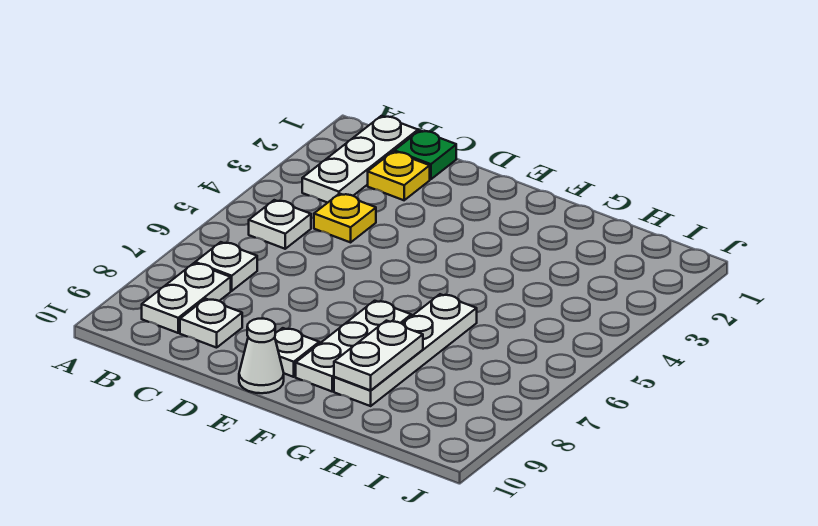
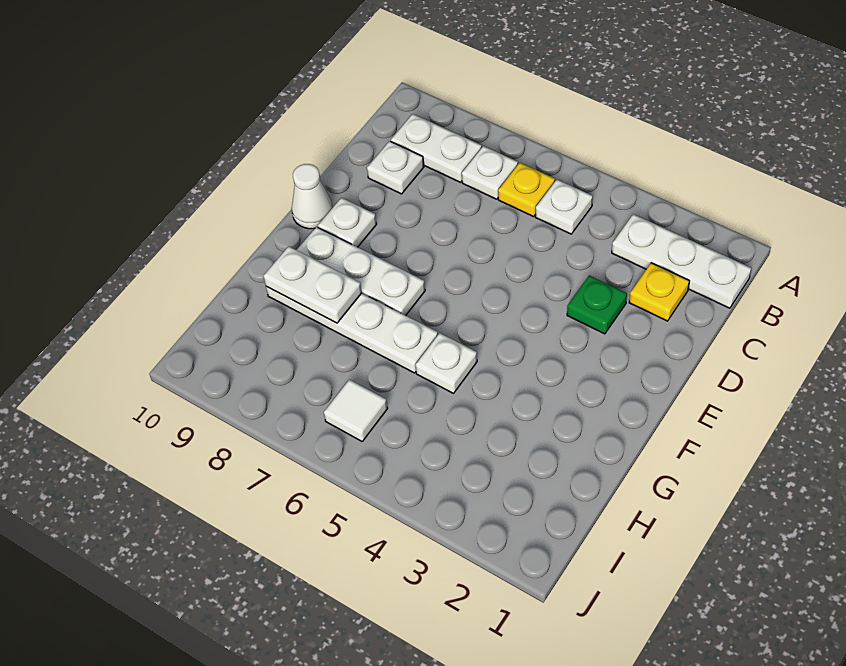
green 1x1 plate [394,131,456,179] -> green 1x1 plate moved to [567,275,627,334]
yellow 1x1 plate [314,194,376,242] -> yellow 1x1 plate moved to [498,163,555,217]
none -> white 1x1 plate [416,333,477,393]
none -> white 1x1 tile [324,380,388,441]

